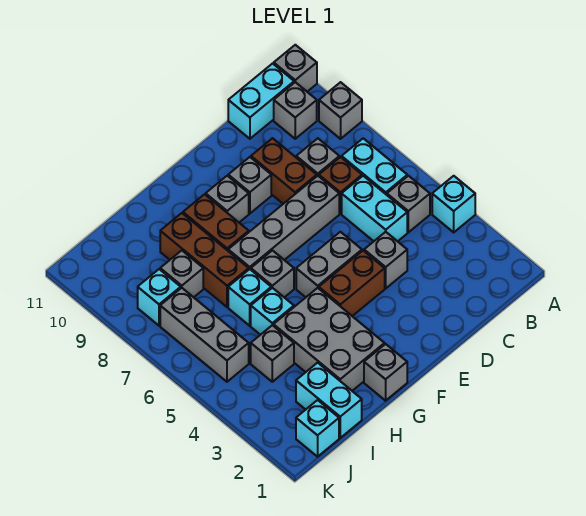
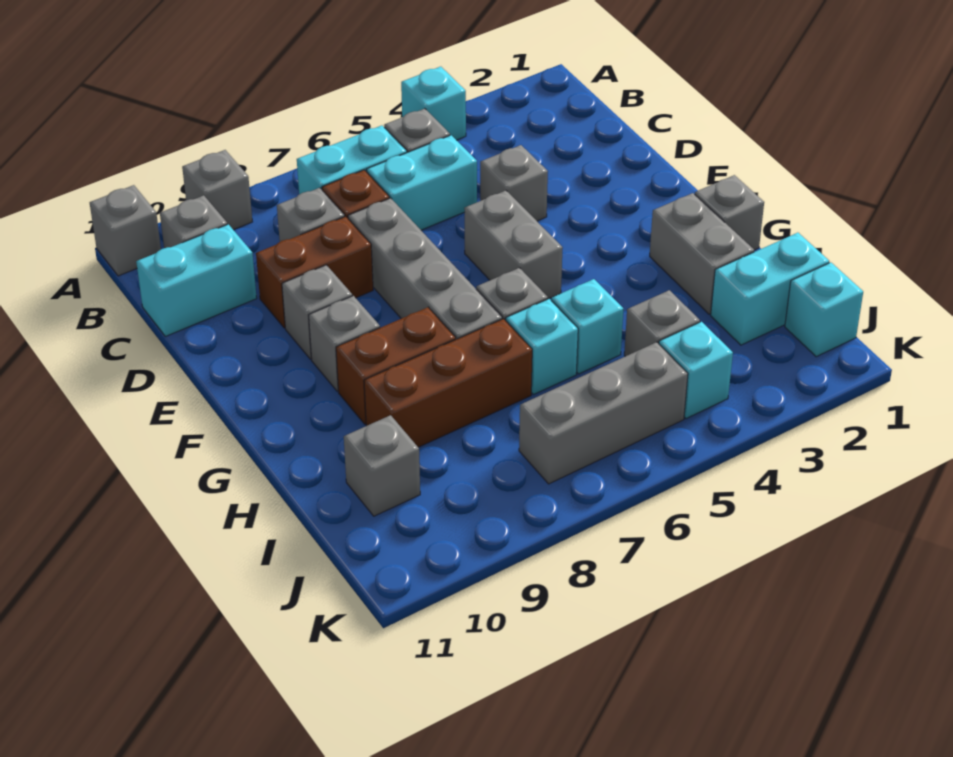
cyan 1x2 brick [228,63,294,139] -> cyan 1x2 brick turned to [136,224,257,336]
brown 1x2 brick [319,251,385,316] -> none
grey 2x3 brick [273,288,385,391] -> grey 1x2 brick [650,193,754,314]
grey 1x1 brick [160,250,203,297] -> grey 1x1 brick moved to [344,415,420,516]
cyan 1x1 brick [138,269,181,326] -> cyan 1x1 brick moved to [659,322,733,419]

